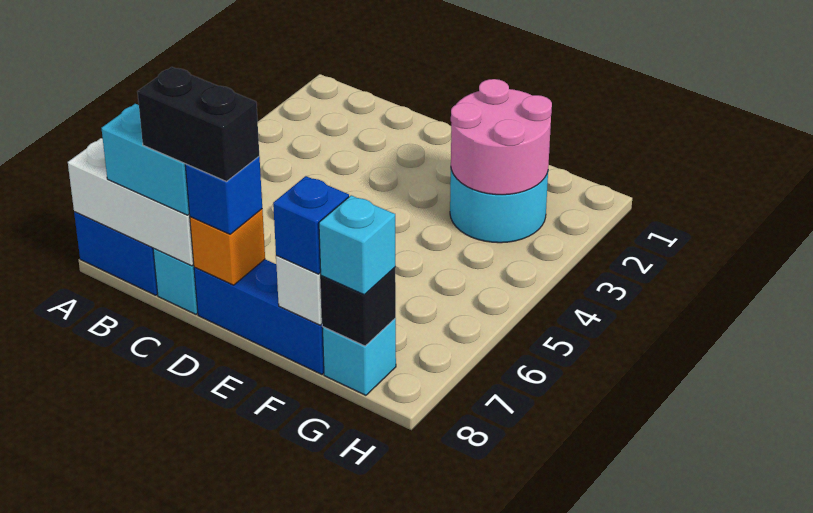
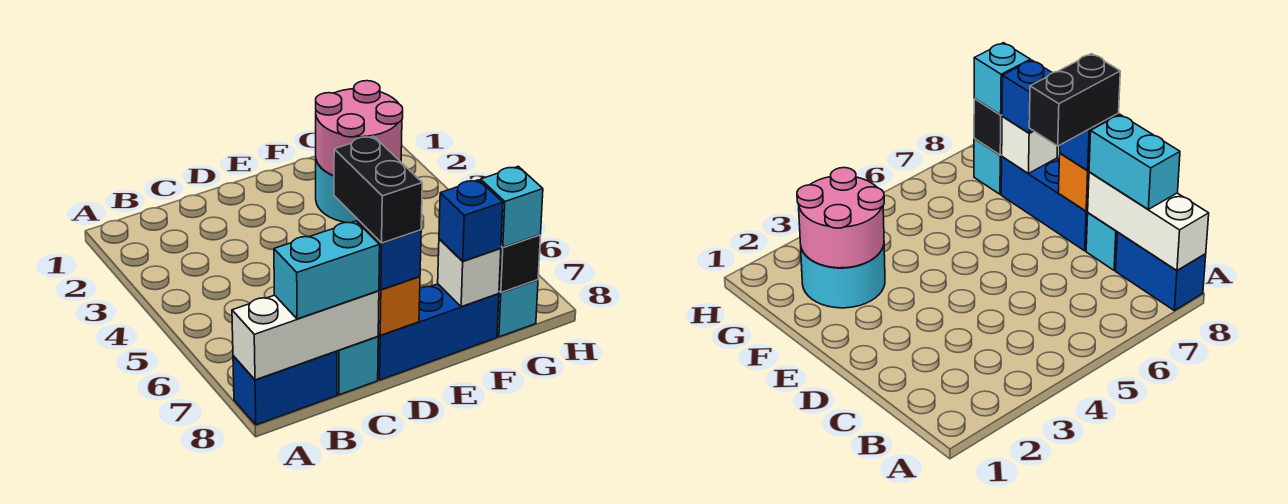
black 1x2 brick [137,67,259,182] -> black 1x2 brick turned to [334,136,422,243]

